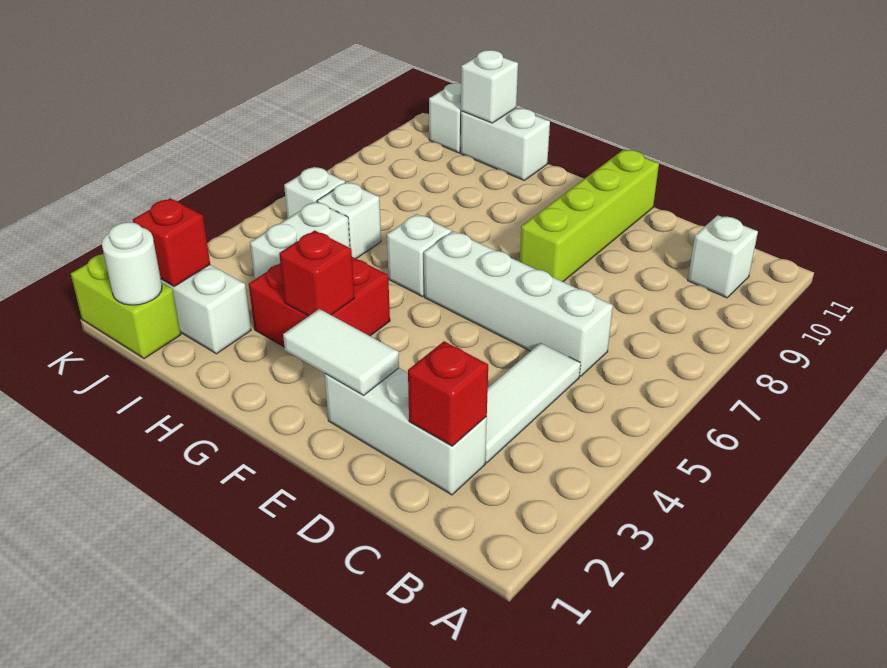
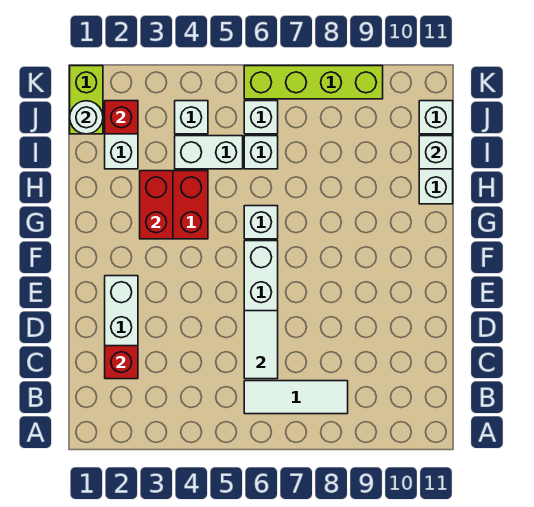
white 1x1 brick [688,215,758,298] -> white 1x1 brick moved to [175,101,208,134]
white 1x3 tile [485,343,581,463] -> white 1x3 tile moved to [244,381,348,414]
white 1x2 tile [283,309,399,395] -> white 1x2 tile moved to [244,311,278,379]
lime 1x4 brick [520,150,659,282] -> lime 1x4 brick moved to [244,66,383,99]
red 1x1 brick [279,230,354,316] -> red 1x2 brick [140,171,173,239]

